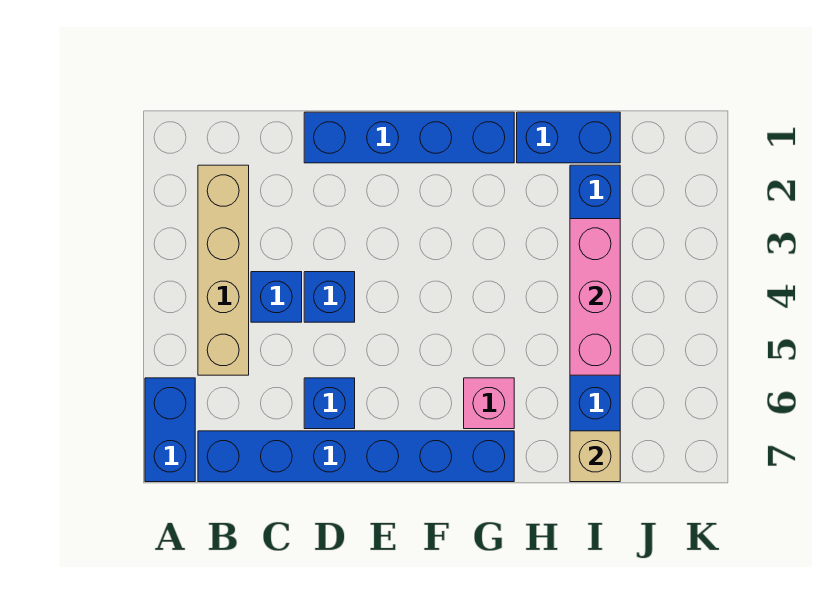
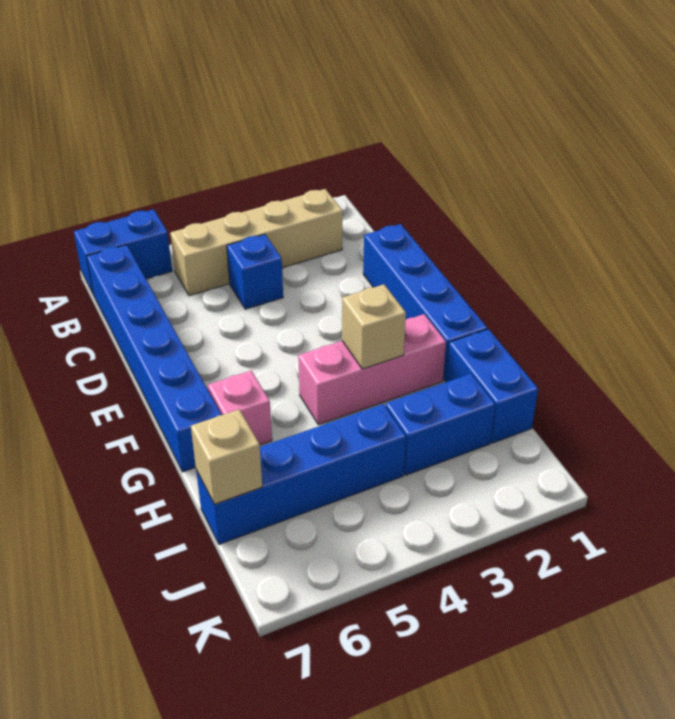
blue 1x1 brick [304,272,355,322] -> none
blue 1x1 brick [304,378,355,429] -> none
none -> tan 1x1 brick [342,285,406,369]
pink 1x3 brick [570,219,620,375] -> pink 1x3 brick moved to [298,314,446,425]

